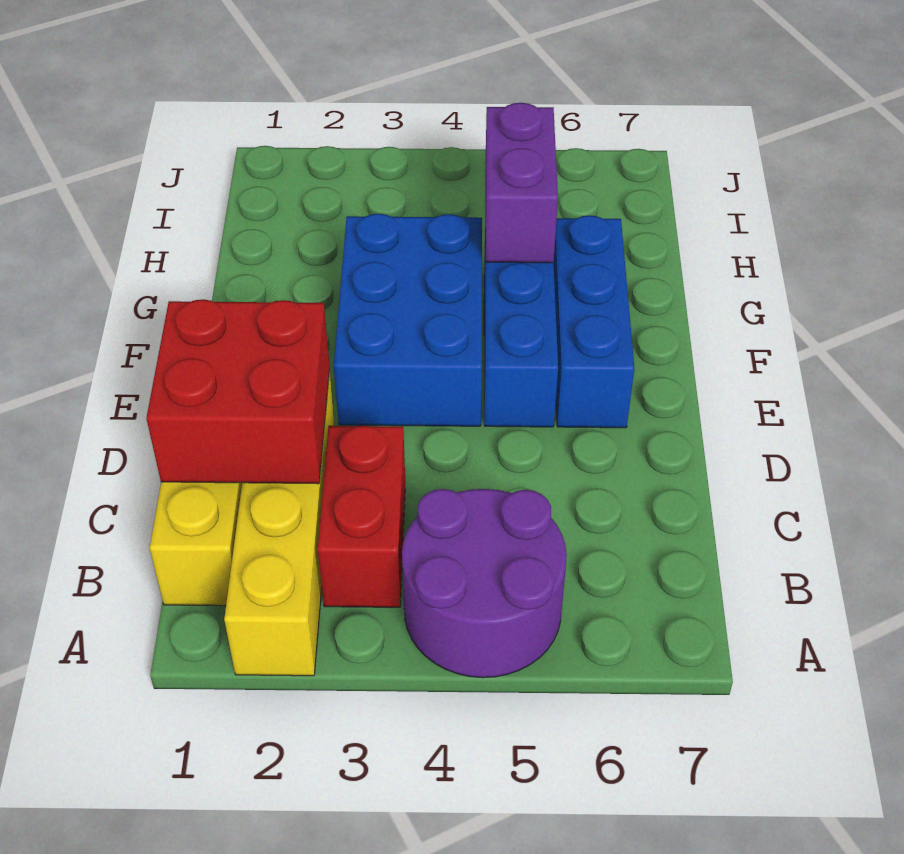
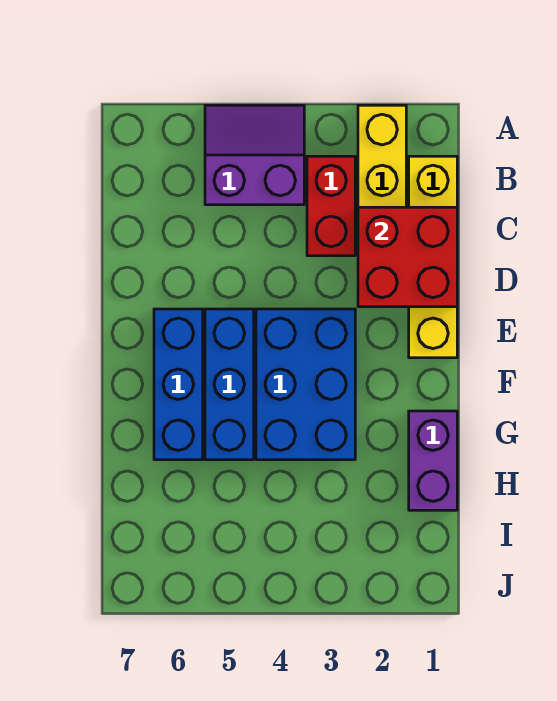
purple 2x2 round brick [402,489,567,678] -> purple 2x2 slope [205,105,304,205]
purple 1x2 brick [485,103,558,263] -> purple 1x2 brick moved to [409,411,457,510]

